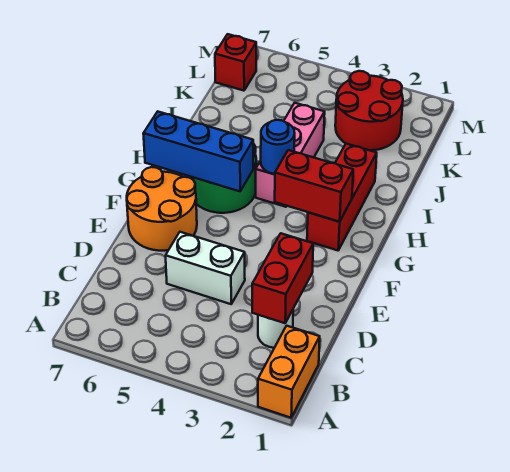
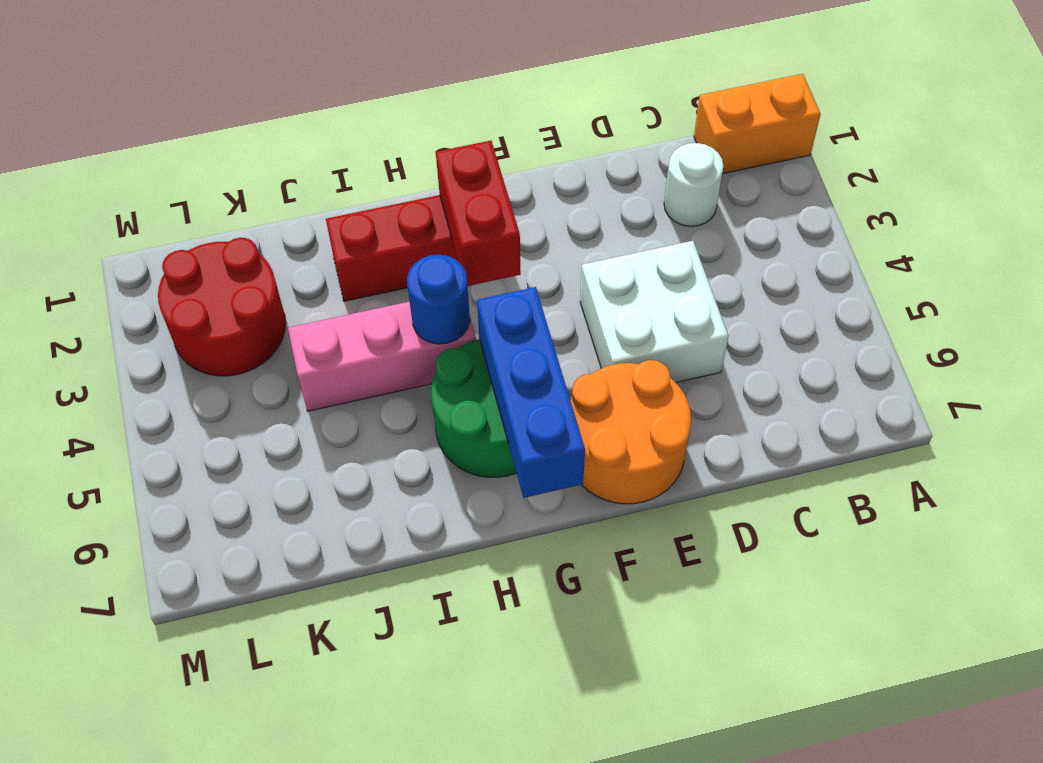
red 1x2 brick [252,233,313,323] -> none
white 1x2 brick [166,232,245,304] -> white 2x2 brick [580,241,729,383]
red 1x1 brick [215,34,256,91] -> none

